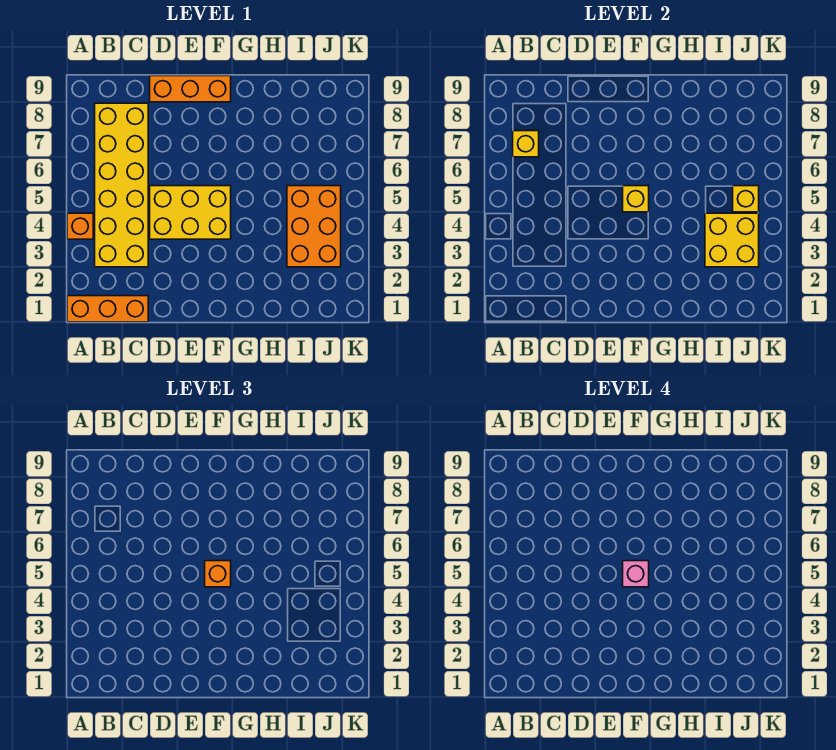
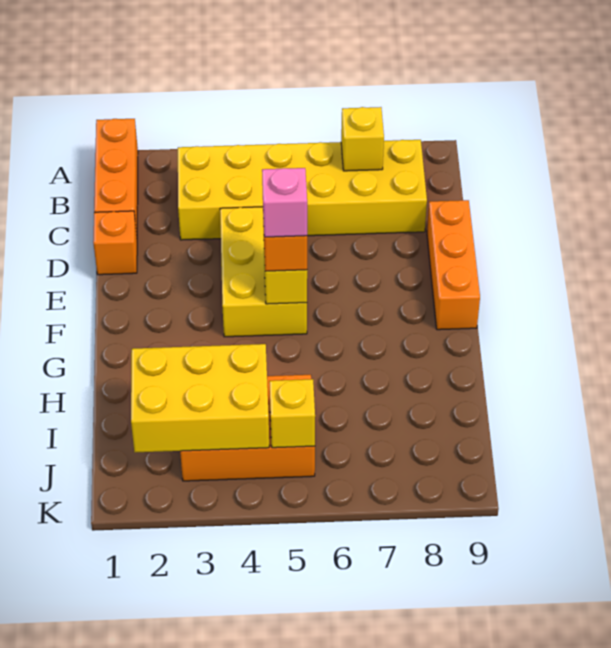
orange 1x1 brick [67,213,93,239] -> orange 1x1 brick moved to [93,211,137,275]
yellow 2x2 brick [705,213,759,267] -> yellow 2x3 brick [131,344,269,452]

